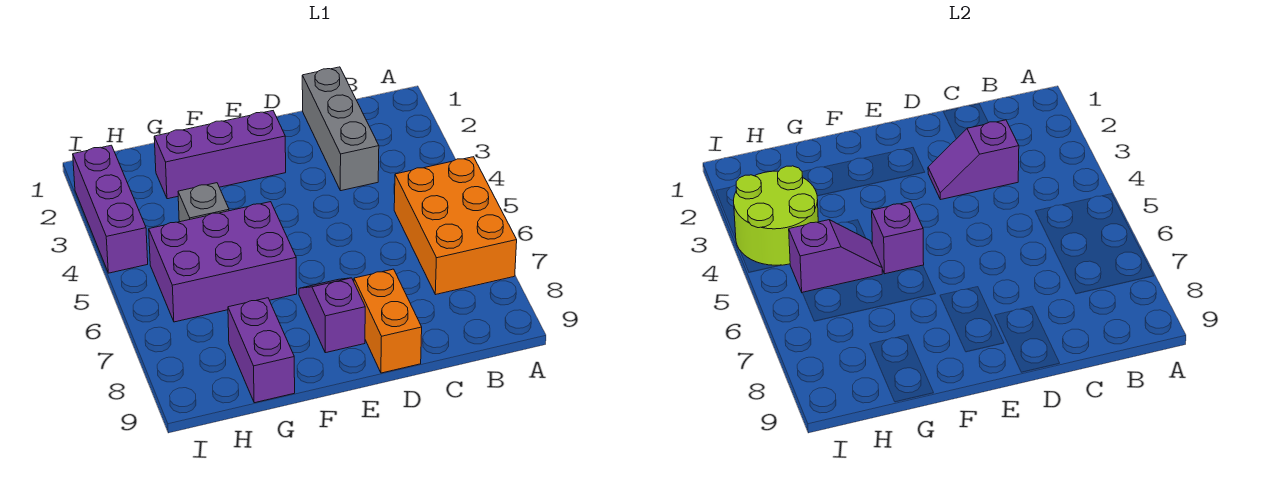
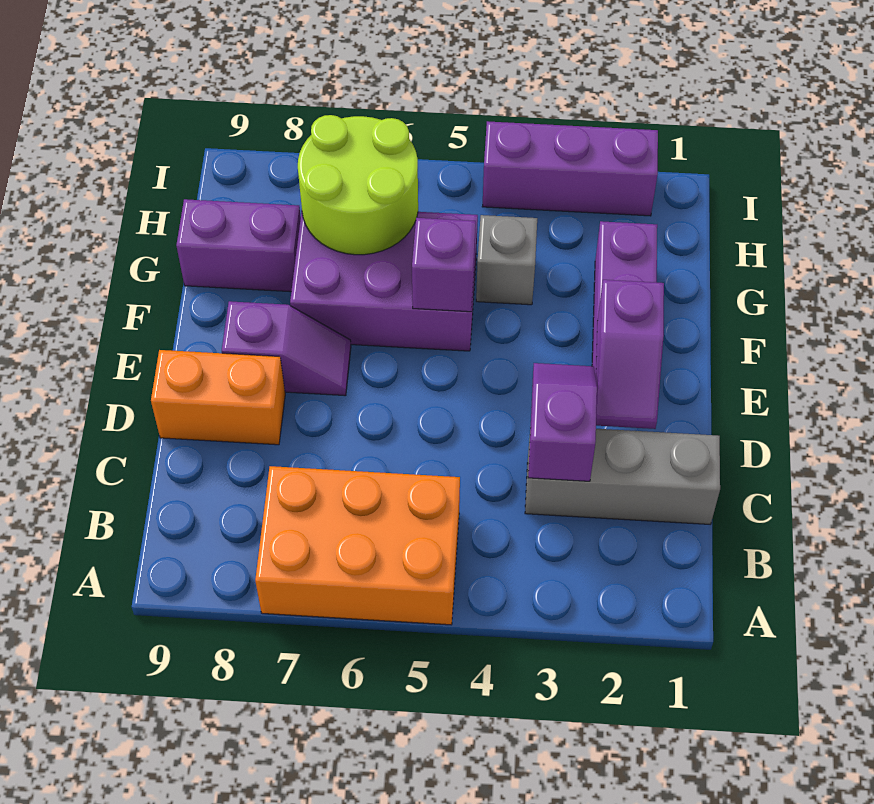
purple 2x3 brick [149,202,297,322] -> purple 2x3 brick turned to [290,211,478,351]
purple 1x2 slope [789,220,882,293] -> purple 1x2 slope moved to [596,280,664,429]
lime 2x2 round brick [734,166,818,265] -> lime 2x2 round brick moved to [298,115,418,255]

